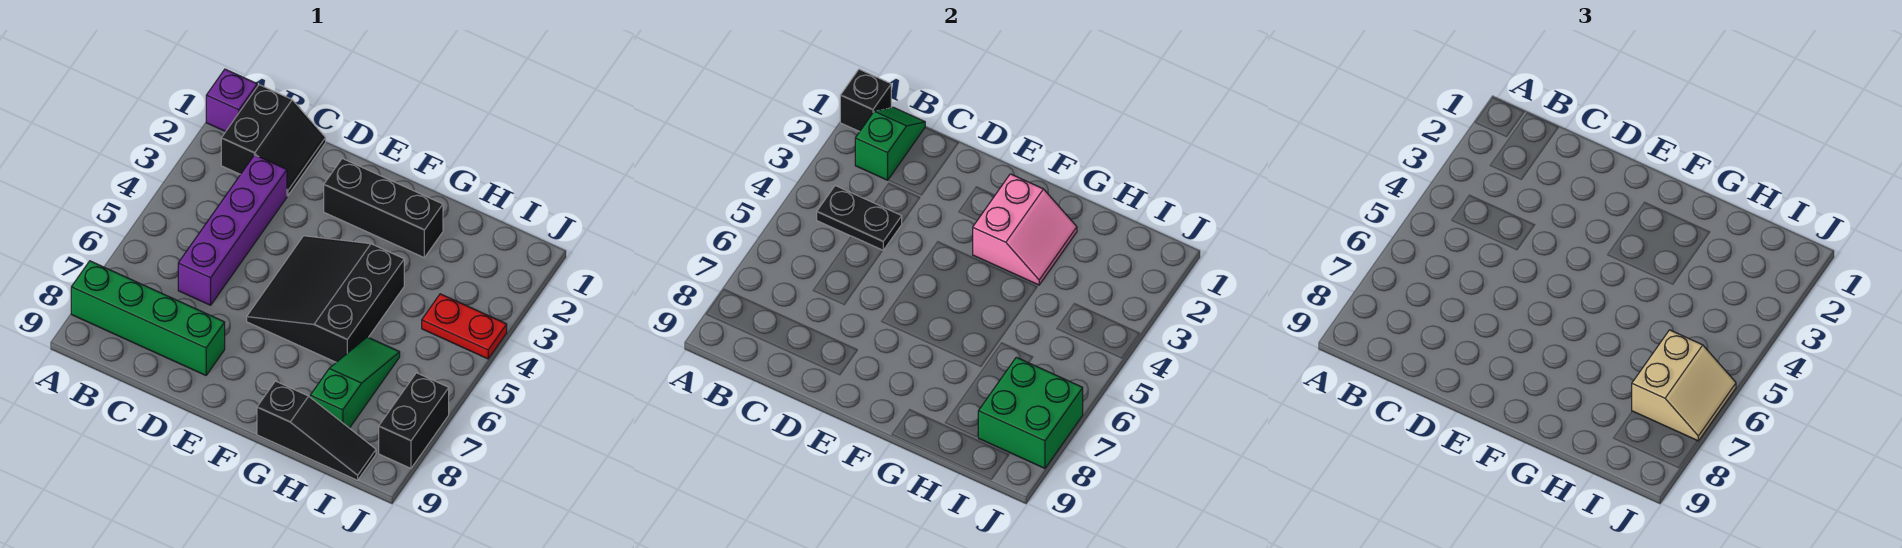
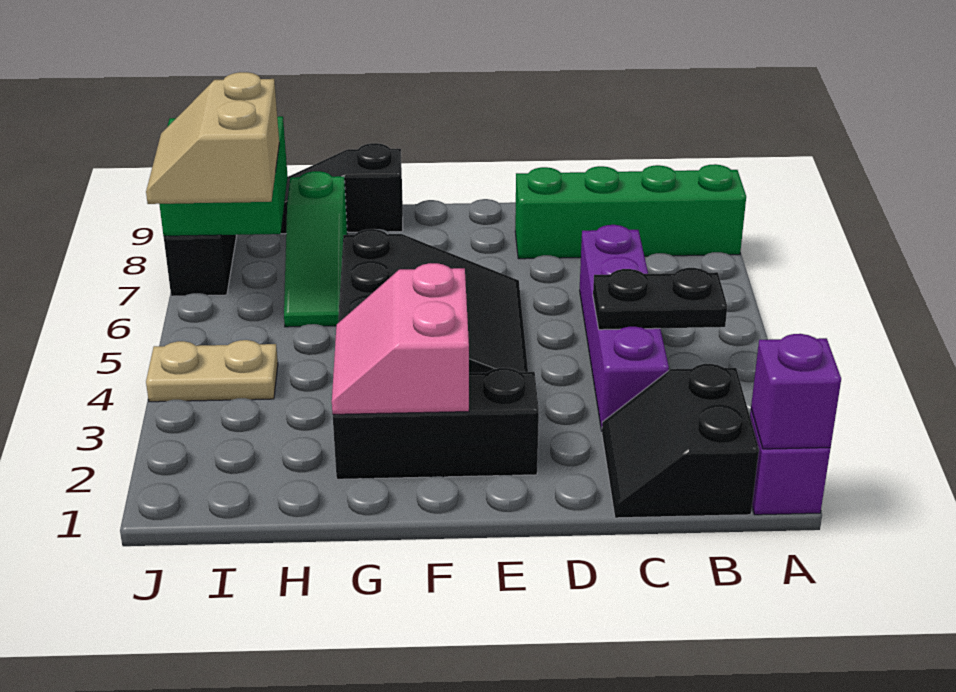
black 1x1 brick [840,69,891,132] -> purple 1x1 brick [751,334,841,449]
green 1x2 slope [855,107,925,180] -> none
red 1x2 plate [422,294,507,359] -> tan 1x2 plate [146,340,278,402]

